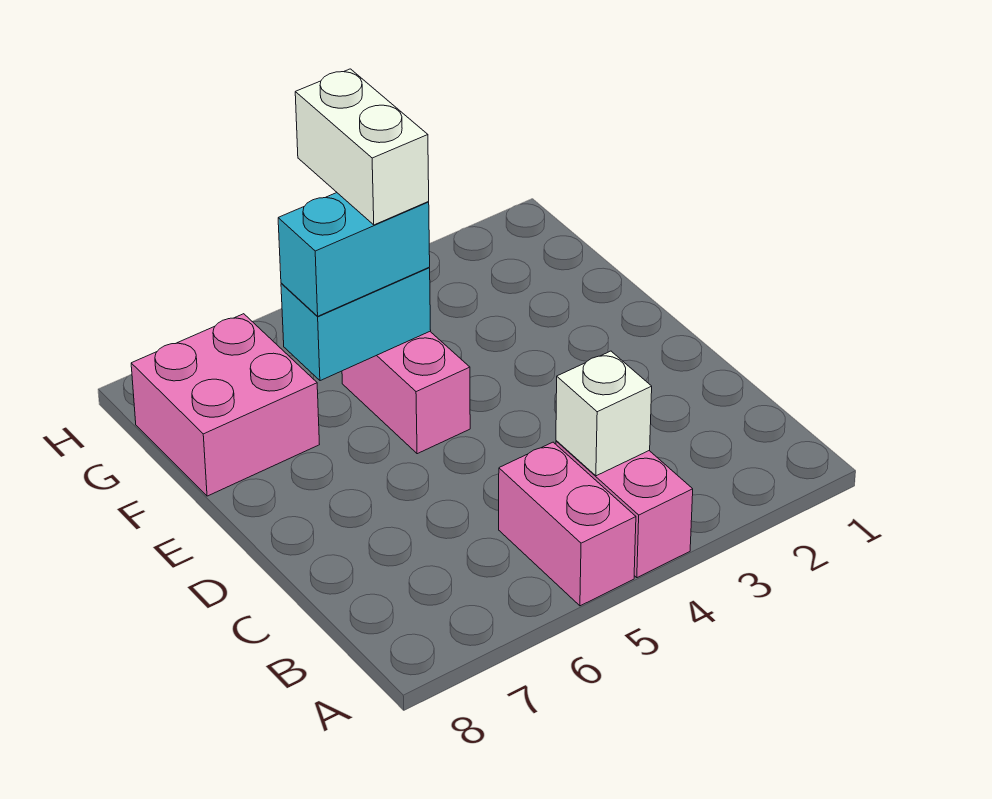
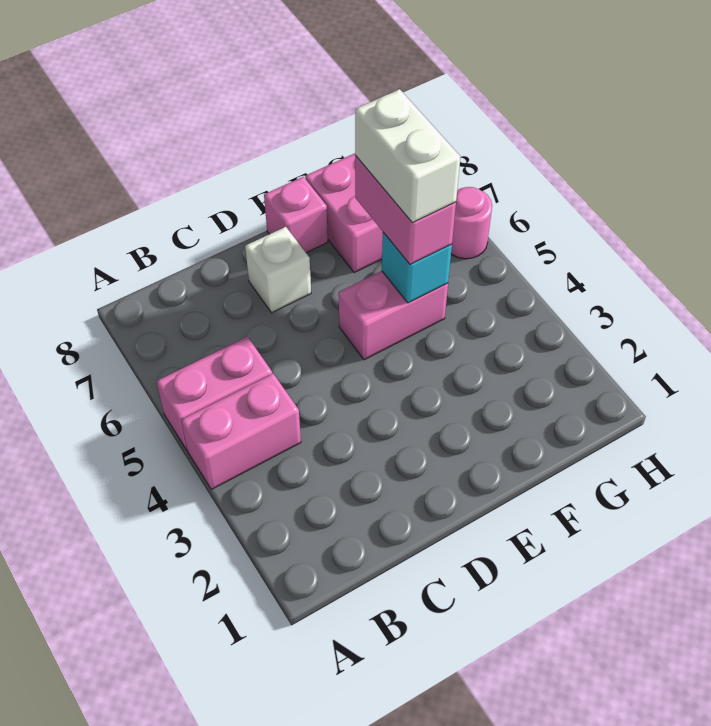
white 1x1 brick [556,351,652,476] -> white 1x1 brick moved to [245,227,311,313]
none -> pink 1x1 brick [264,177,328,253]
cyan 1x2 brick [281,268,431,381] -> cyan 1x1 brick [382,232,452,303]
cyan 1x2 brick [278,193,430,316] -> pink 1x2 brick [355,156,456,265]
white 1x2 brick [295,69,429,225] -> white 1x2 brick turned to [355,89,460,223]
none -> pink 1x1 round brick [451,187,492,259]

